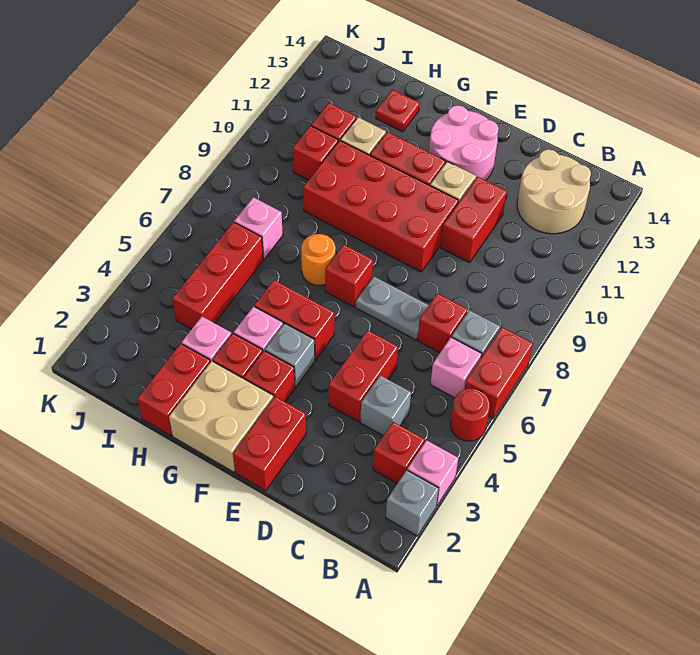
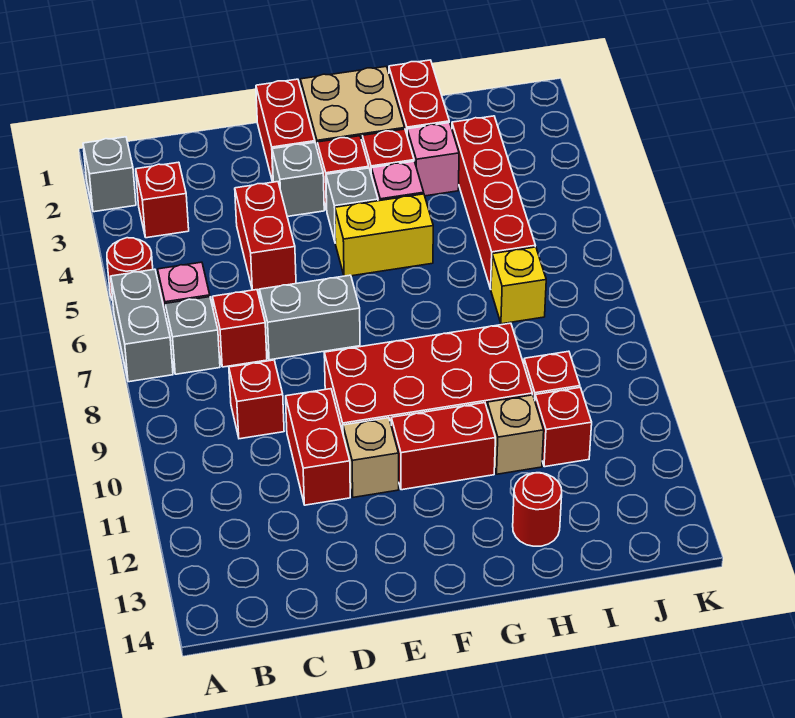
pink 1x1 brick [407,440,458,506] -> none
red 1x2 brick [465,327,533,418] -> grey 1x2 brick [111,269,173,382]
tan 2x2 round brick [517,149,591,234] -> none
grey 1x1 brick [360,375,411,436] -> grey 1x1 brick moved to [272,142,324,217]
grey 1x2 plate [356,276,429,340] -> grey 1x2 brick [259,275,360,360]
pink 2x2 round brick [429,105,499,180] -> none
red 1x2 brick [254,280,334,360] -> yellow 1x2 brick [335,194,433,276]
red 1x1 brick [325,245,373,307] -> red 1x1 brick moved to [229,360,284,439]
orange 1x1 round brick [301,234,336,286] -> none
red 1x1 plate [376,90,419,132] -> red 1x1 round brick [513,473,562,546]
red 1x3 brick [172,222,263,329] -> red 1x4 brick [452,116,535,289]
pink 1x1 brick [234,197,283,259] -> yellow 1x1 brick [491,247,546,324]

